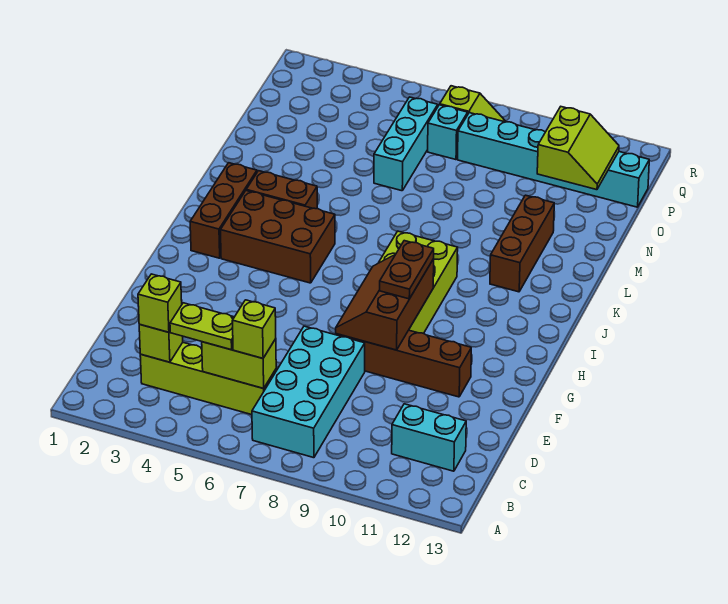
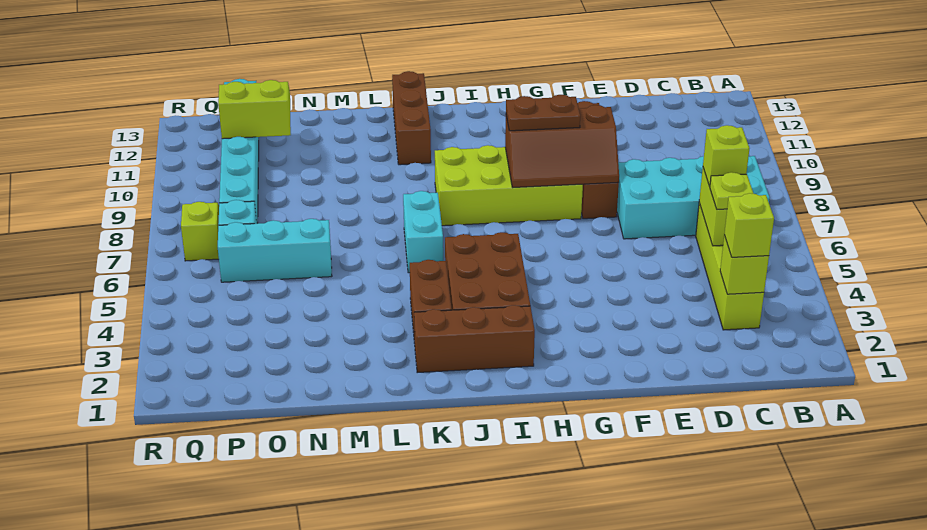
lime 1x2 plate [170,303,234,350] -> lime 1x1 plate [710,172,754,209]
cyan 1x2 brick [392,404,466,471] -> cyan 1x2 brick moved to [403,191,443,273]
brown 1x3 brick [490,195,554,292] -> brown 1x3 brick turned to [392,71,431,165]

